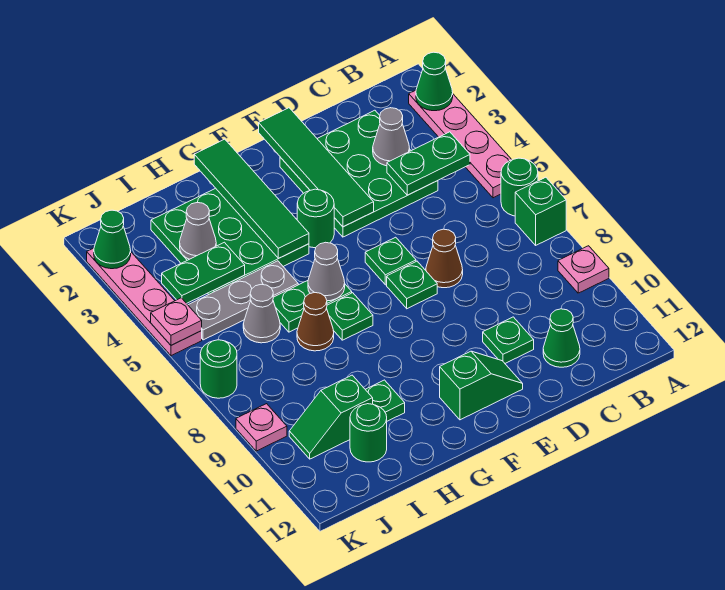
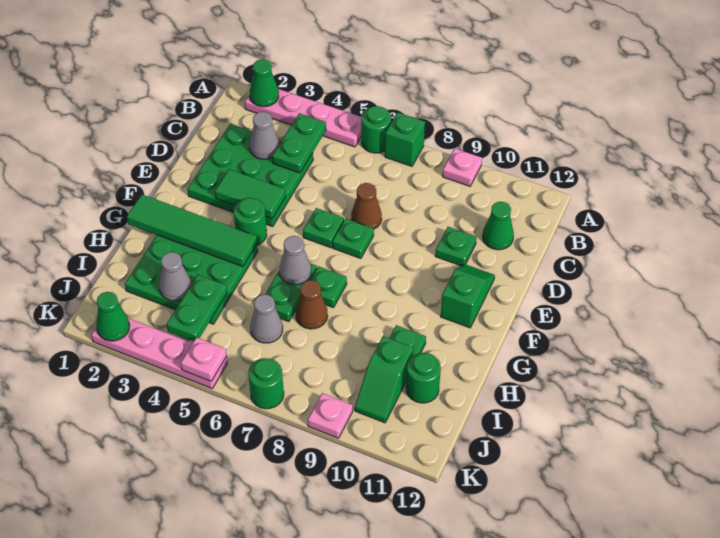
green 1x4 tile [259,108,374,227] -> green 1x2 tile [215,169,286,219]
grey 1x3 plate [188,261,298,340] -> none

